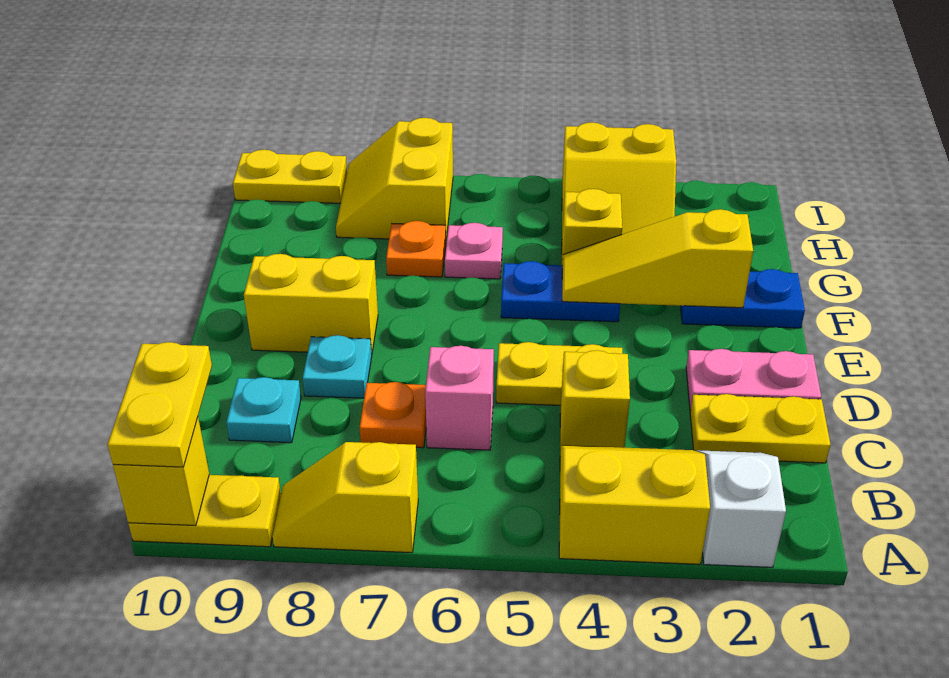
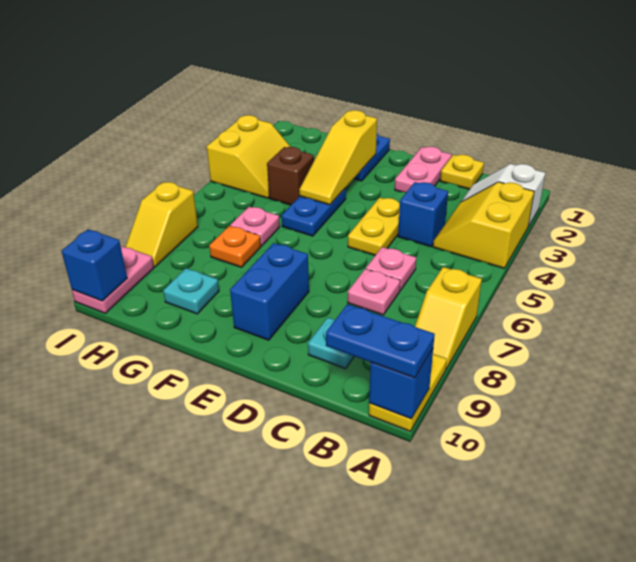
yellow 1x1 brick [113,418,209,526] -> blue 1x1 brick [369,349,433,419]
yellow 1x2 plate [107,342,212,467] -> blue 1x2 plate [326,304,435,378]
yellow 1x2 plate [690,394,831,463] -> yellow 1x1 plate [440,155,484,189]
yellow 1x1 brick [560,350,630,450] -> blue 1x1 brick [398,182,448,247]
pink 1x1 brick [425,346,494,450] -> pink 1x1 plate [366,247,416,291]
orange 1x1 plate [360,382,426,448] -> pink 1x1 plate [348,269,400,315]
cyan 1x1 plate [303,335,372,398] -> cyan 1x1 plate moved to [163,268,219,314]
yellow 1x2 brick [244,254,378,354] -> blue 1x2 brick [230,243,309,340]
yellow 1x1 brick [562,189,622,265] -> brown 1x1 brick [267,147,314,205]
yellow 2x2 slope [336,118,453,239] -> yellow 1x2 slope [126,182,198,267]
yellow 1x2 plate [233,150,347,203] -> pink 1x2 plate [72,246,154,313]
none -> blue 1x1 brick [62,229,127,301]

